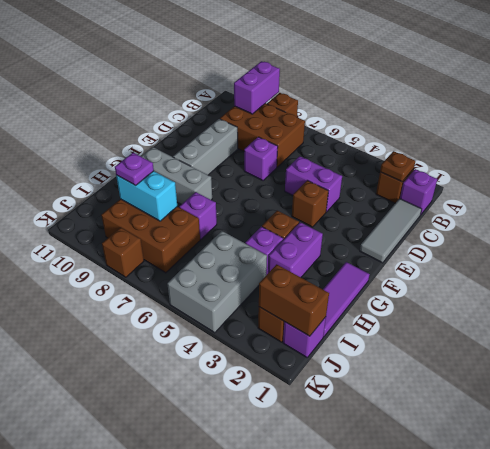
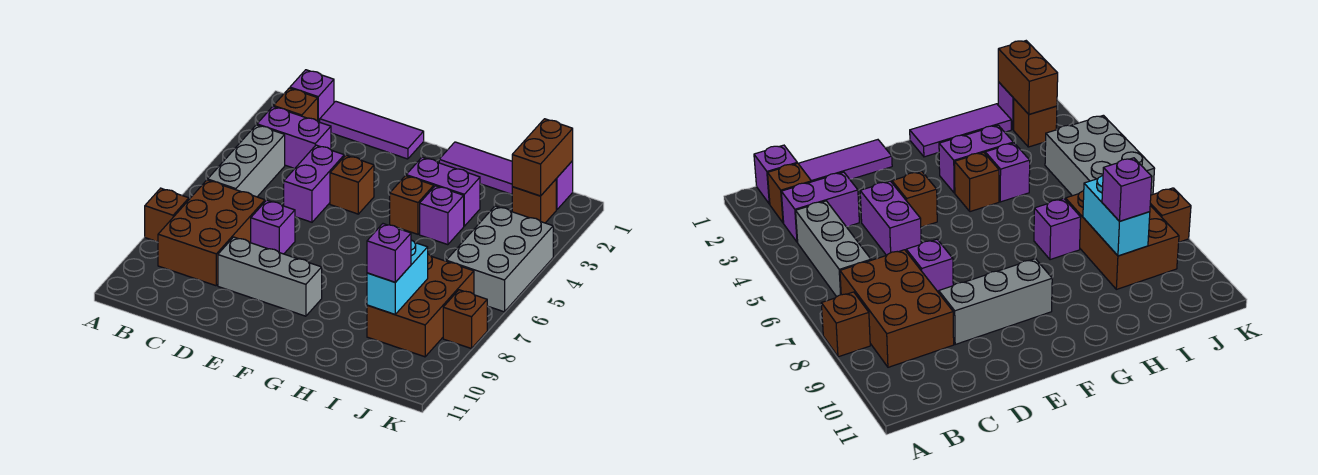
purple 1x2 brick [234,61,280,114] -> purple 1x2 brick moved to [257,107,331,169]
brown 1x1 plate [380,151,415,182] -> none
grey 1x3 tile [360,199,422,263] -> purple 1x3 tile [320,101,424,159]
grey 1x3 brick [141,147,212,204] -> grey 1x3 brick moved to [208,125,285,197]
grey 2x3 brick [167,231,267,333] -> grey 2x3 brick turned to [446,206,553,312]
purple 1x1 plate [115,153,154,185] -> purple 1x1 brick [367,224,411,282]

